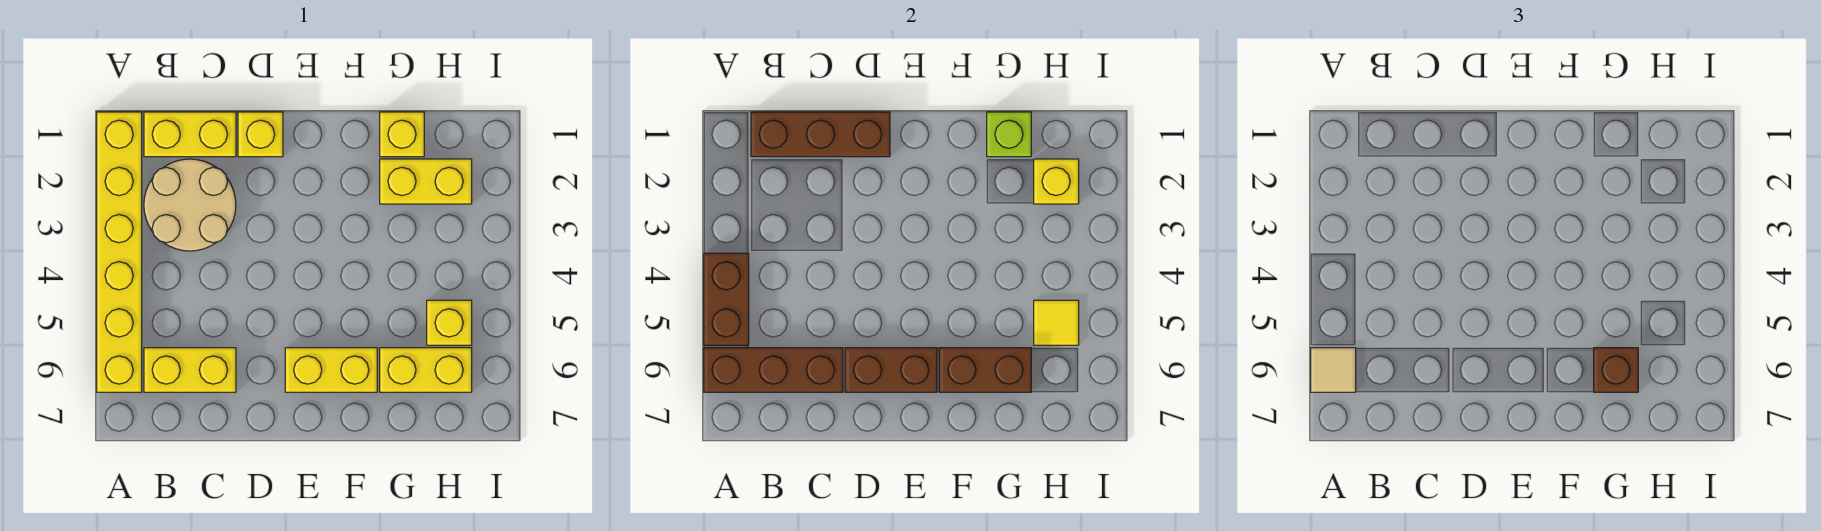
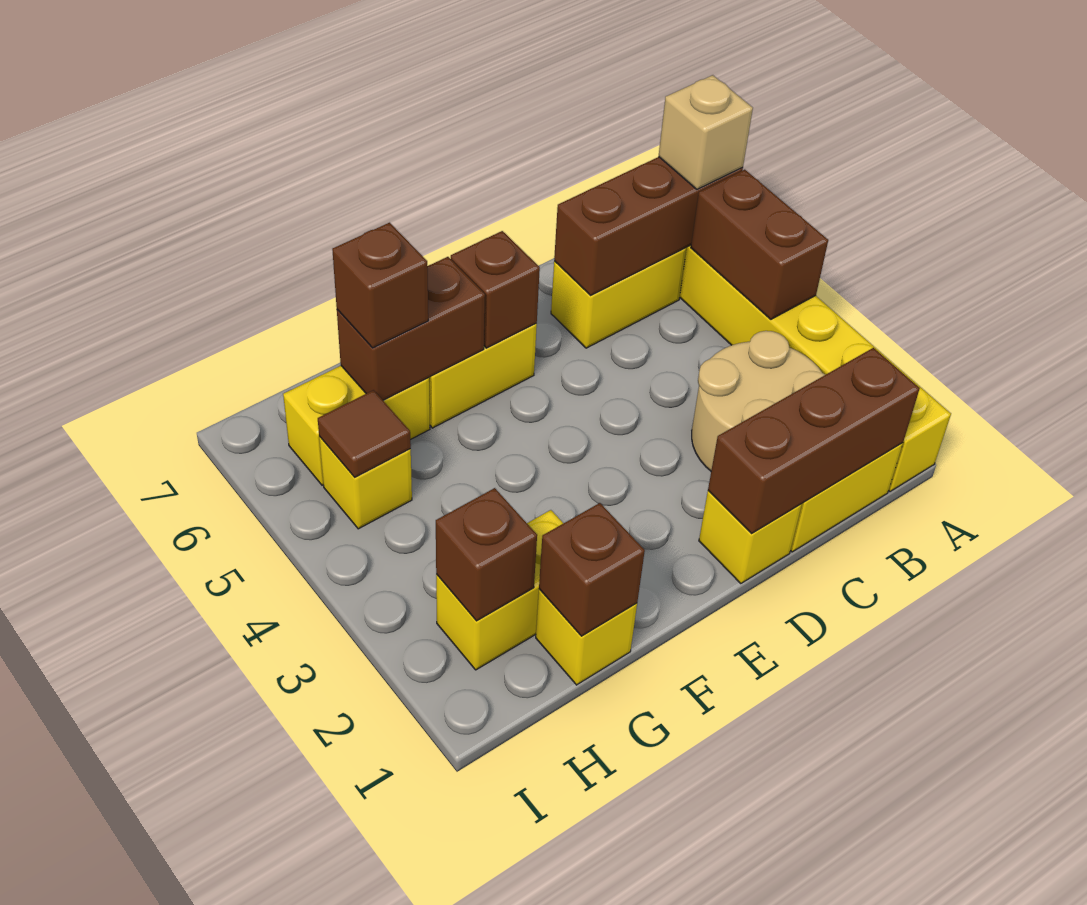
tan 1x1 tile [1311,348,1356,392] -> tan 1x1 brick [659,75,753,189]
brown 1x2 brick [845,348,937,392] -> brown 1x1 brick [451,231,540,348]
lime 1x1 brick [987,112,1031,157] -> brown 1x1 brick [539,503,645,636]
yellow 1x1 brick [1034,159,1079,204] -> brown 1x1 brick [436,488,537,621]
yellow 1x1 tile [1034,300,1079,345] -> brown 1x1 tile [318,390,411,477]

